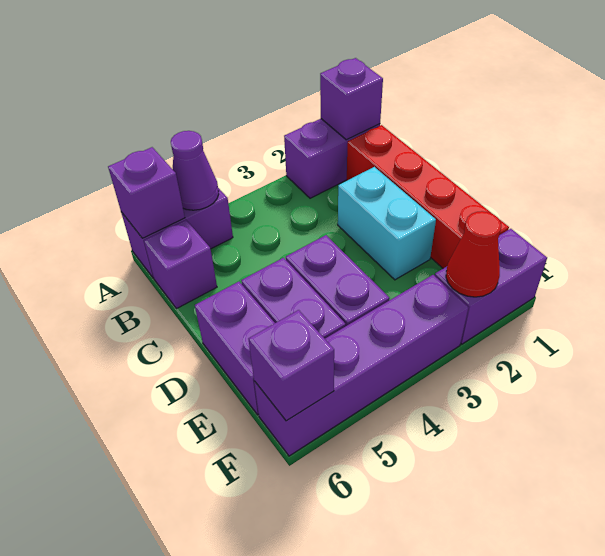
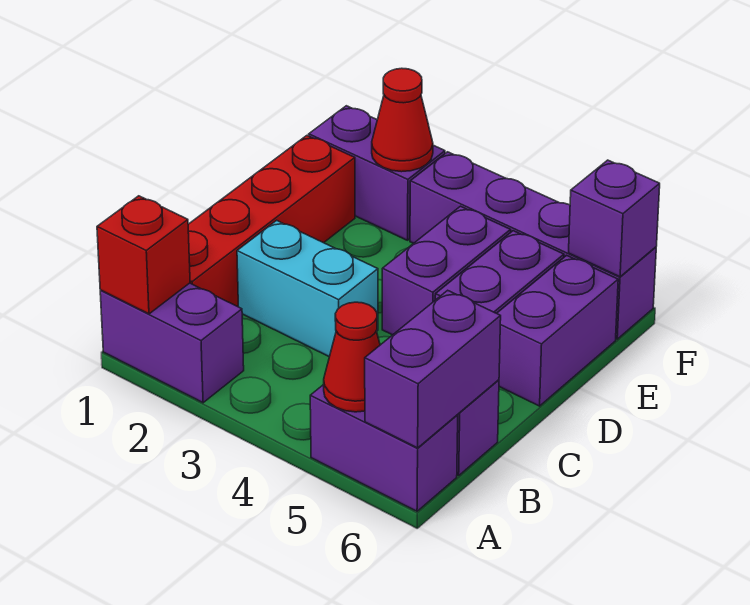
purple 1x1 brick [320,58,383,140] -> red 1x1 brick [97,196,190,314]
purple 1x1 cone [171,131,219,210] -> red 1x1 cone [324,302,380,412]
purple 1x1 brick [108,147,185,238] -> purple 1x2 brick [365,290,501,448]
cyan 1x2 brick [338,167,436,280] -> cyan 1x2 brick turned to [237,220,378,357]

